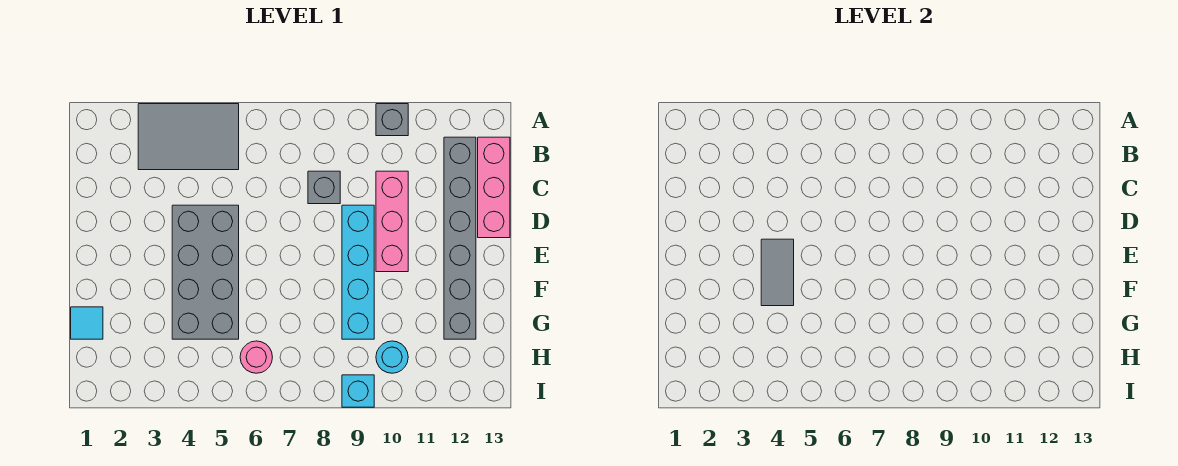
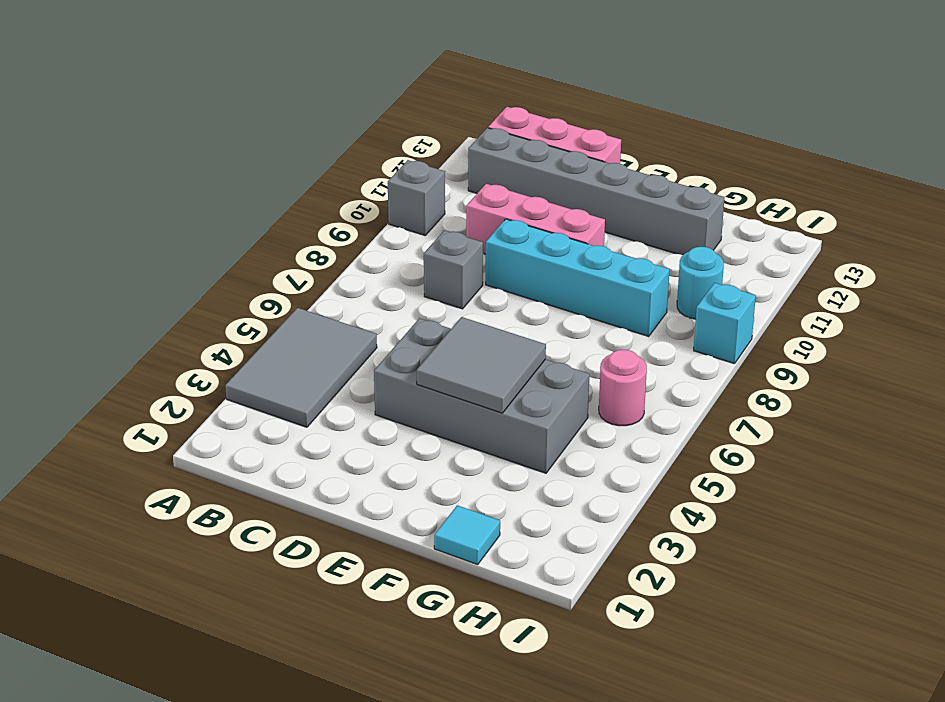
grey 1x2 tile [761,239,794,306] -> grey 2x2 tile [417,317,546,413]

